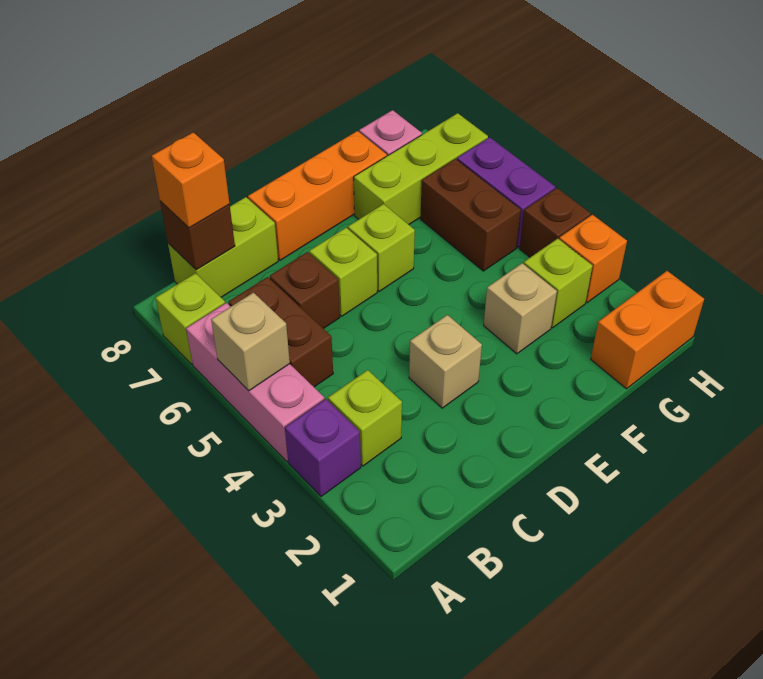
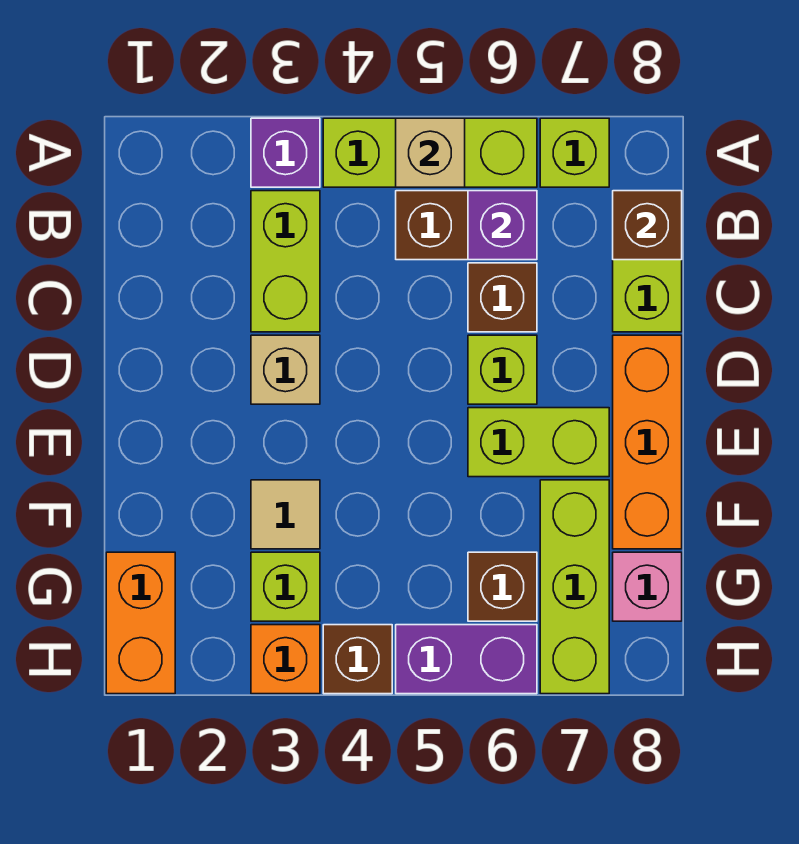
pink 1x3 brick [186,303,324,461] -> lime 1x3 brick [323,118,537,187]
lime 1x1 brick [328,370,402,466] -> lime 1x2 brick [251,191,320,332]
none -> purple 1x1 brick [468,191,537,260]
orange 1x1 brick [152,132,229,228] -> none
lime 1x1 brick [348,204,415,291] -> lime 1x2 brick [468,408,609,477]
tan 1x1 brick [484,263,557,354] -> tan 1x1 tile [251,480,320,549]
brown 1x2 brick [420,159,521,271] -> brown 1x1 brick [468,552,537,621]

